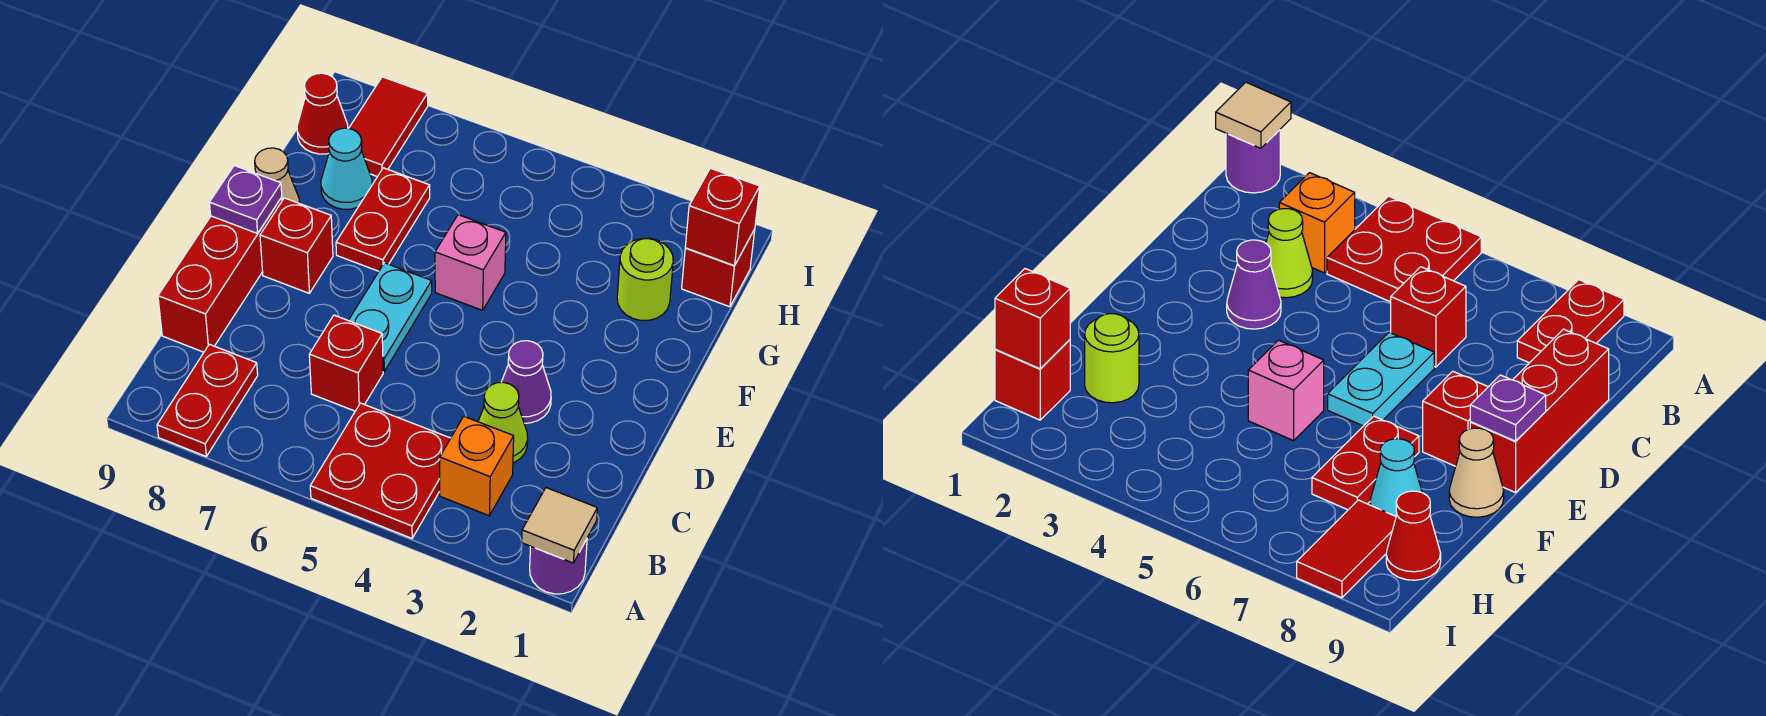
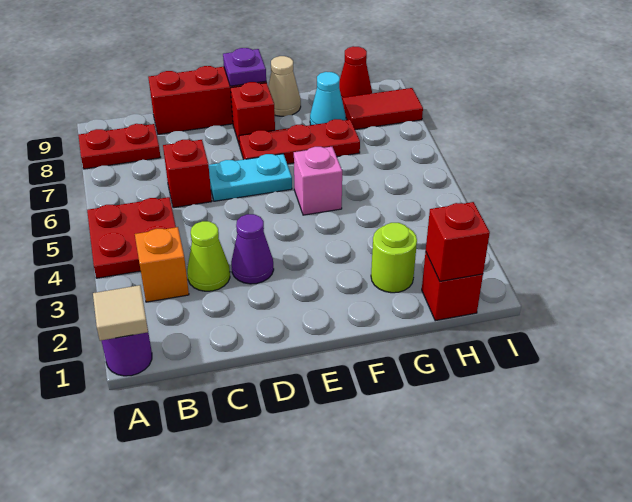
red 1x2 plate [336,168,430,271] -> red 1x3 plate [239,119,360,164]

